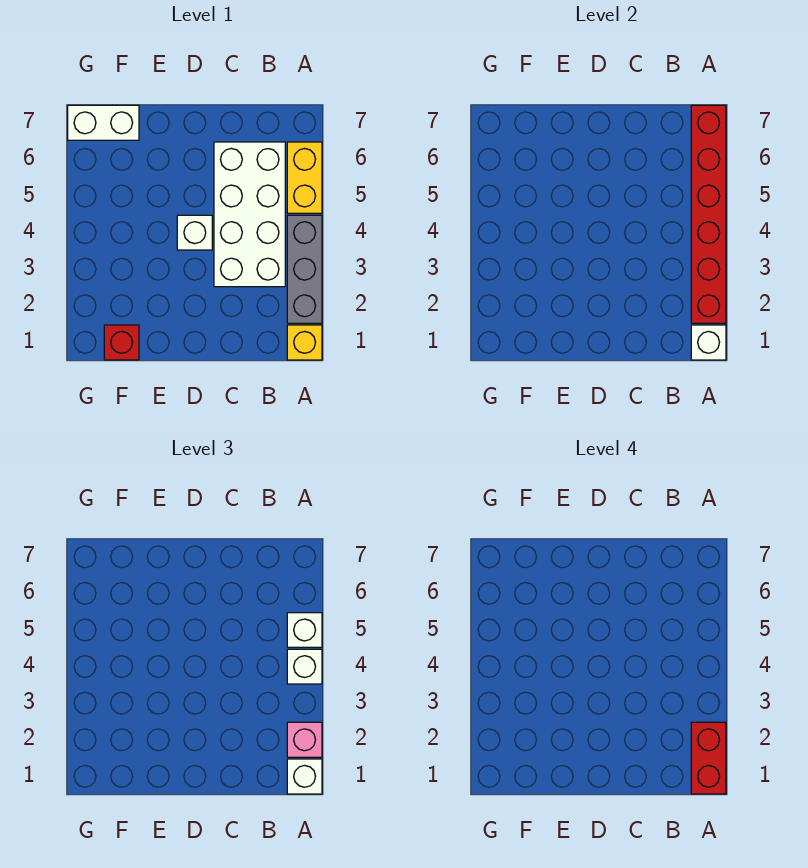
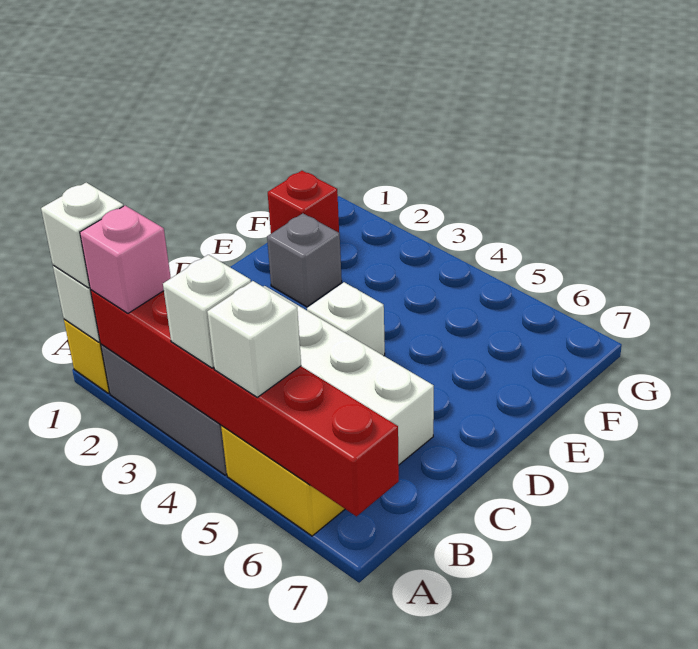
red 1x2 brick [691,722,726,794] -> none
none -> grey 1x1 brick [267,213,342,307]
white 1x2 brick [68,105,139,140] -> none

